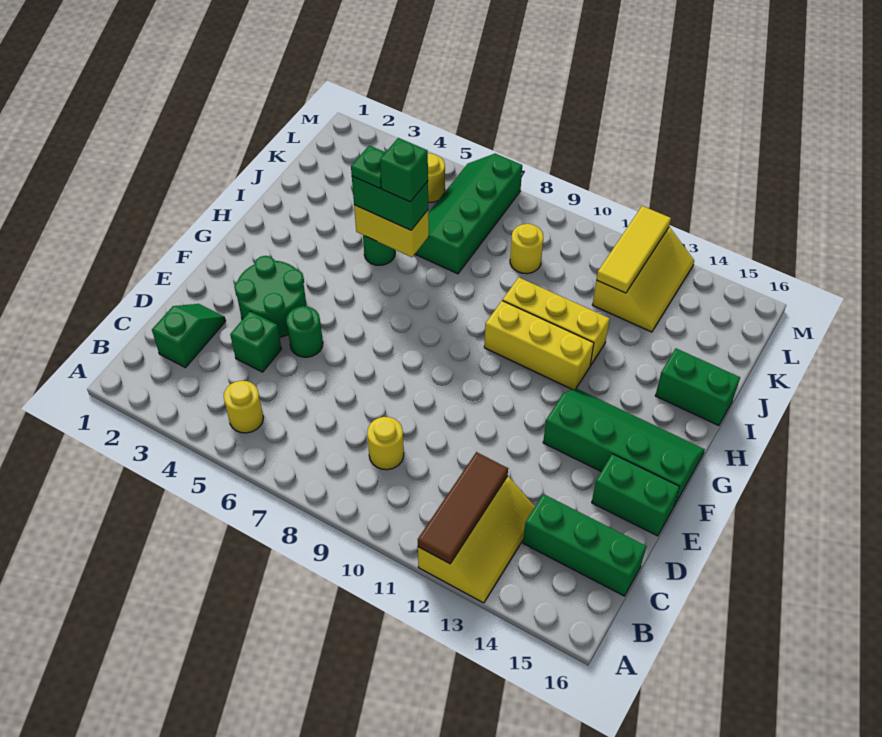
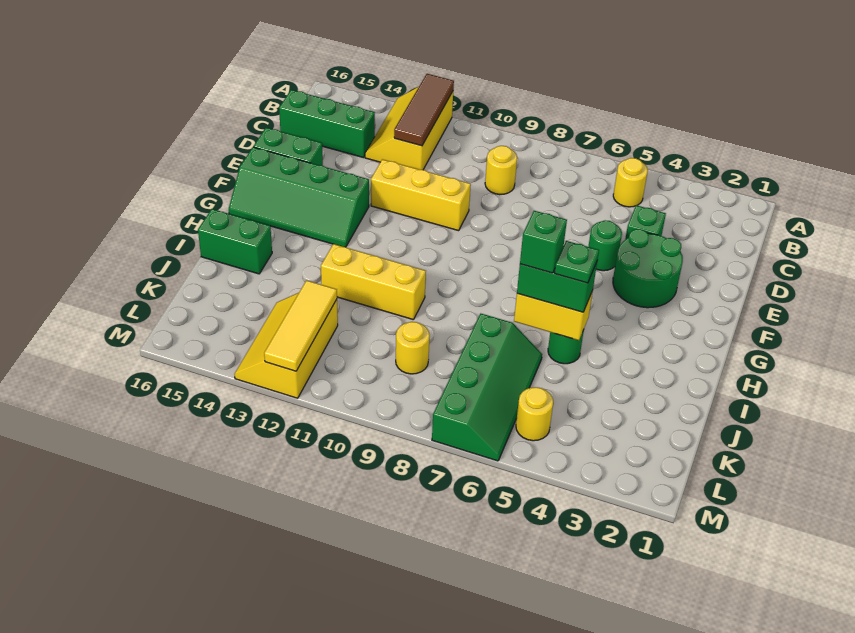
green 1x2 slope [152,304,226,368] -> none
yellow 1x3 brick [484,301,594,390] -> yellow 1x3 brick moved to [371,159,471,231]

